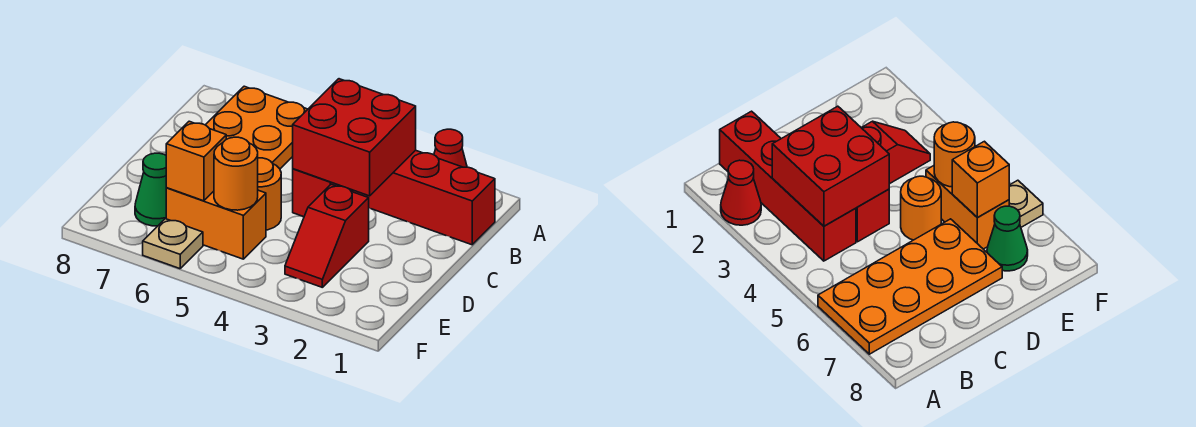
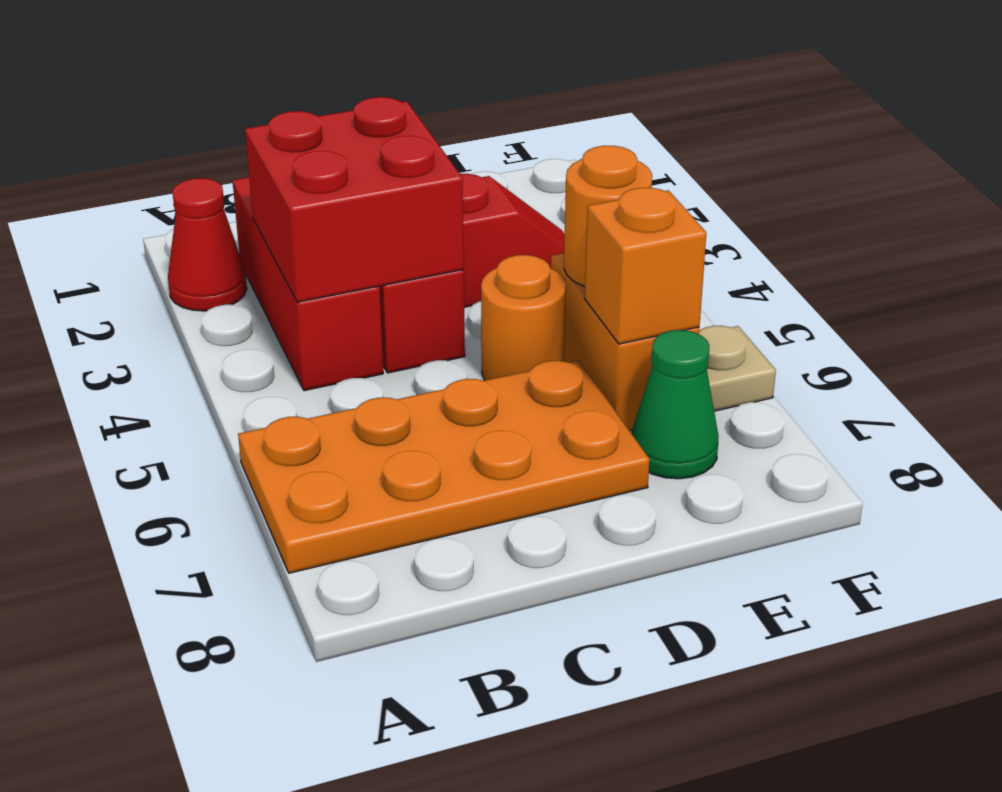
red 1x4 brick [353,150,495,245] -> red 1x3 brick [233,177,383,391]

